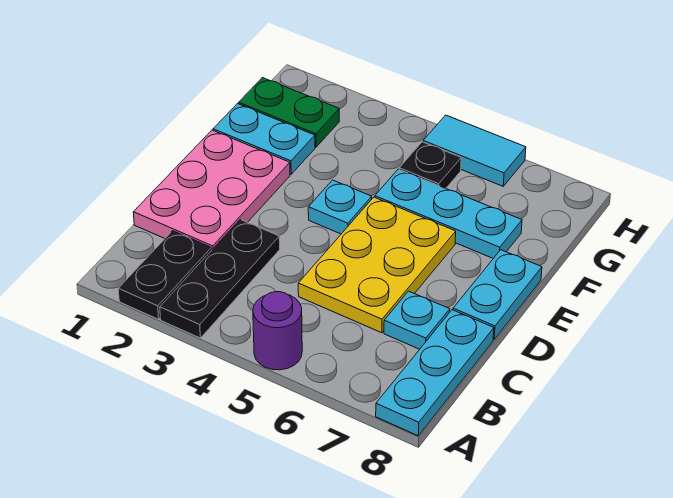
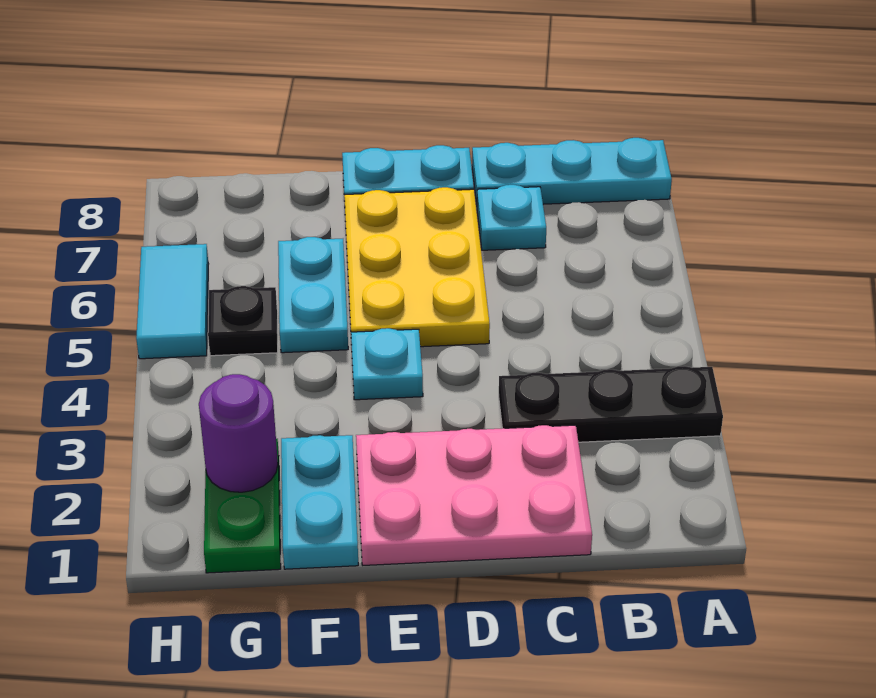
black 1x2 plate [118,231,212,319] -> none
purple 1x1 round brick [253,292,302,370] -> purple 1x1 round brick moved to [199,374,278,492]
yellow 2x3 plate [298,197,456,333] -> yellow 2x3 plate turned to [344,187,490,347]
cyan 1x3 plate [375,169,522,258] -> cyan 1x2 plate [278,237,348,353]

